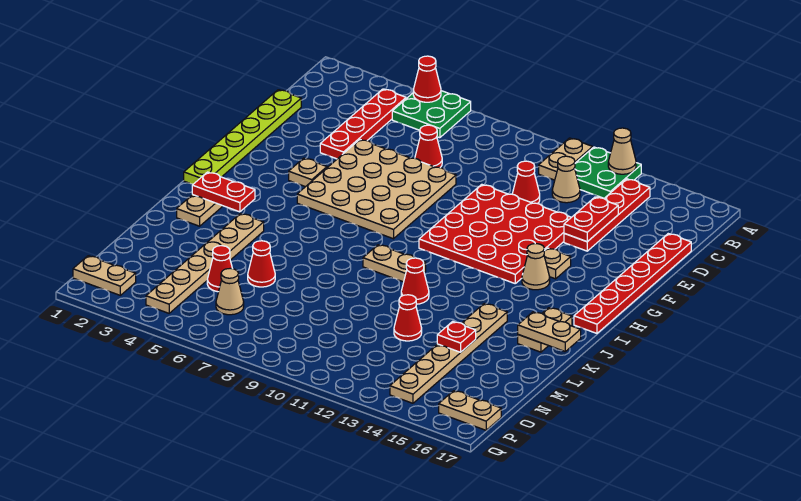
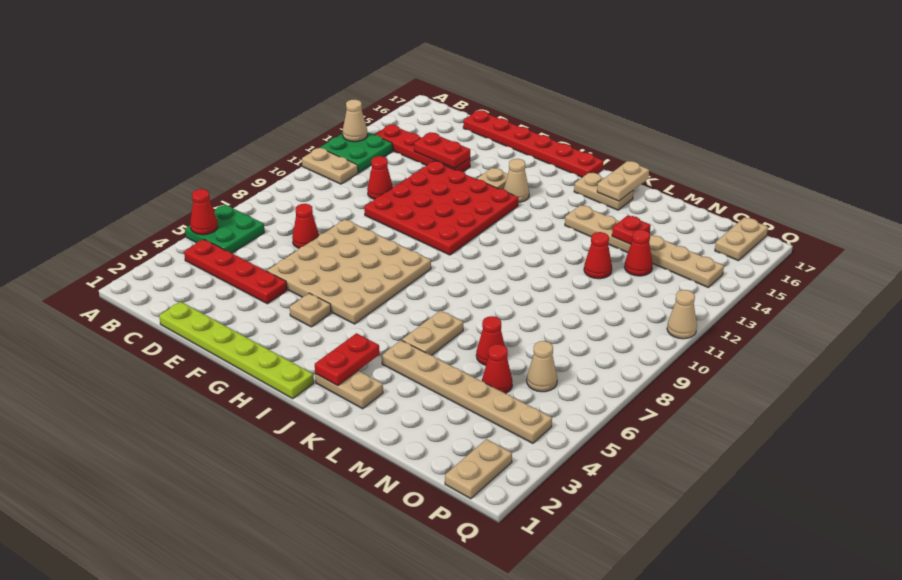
tan 1x1 cone [552,156,580,203] -> tan 1x1 cone moved to [667,290,697,339]
tan 1x2 plate [363,245,426,282] -> tan 1x2 plate moved to [402,311,463,355]
red 1x1 cone [401,258,429,304] -> red 1x1 cone moved to [624,229,653,276]

